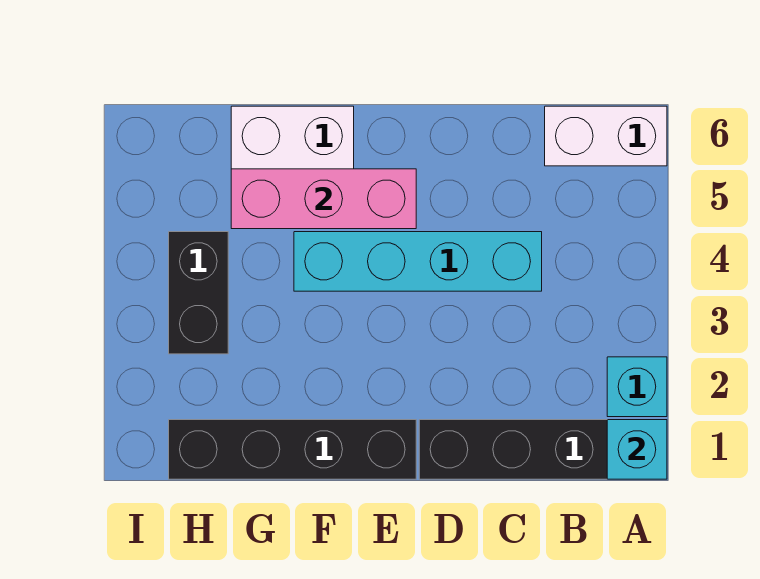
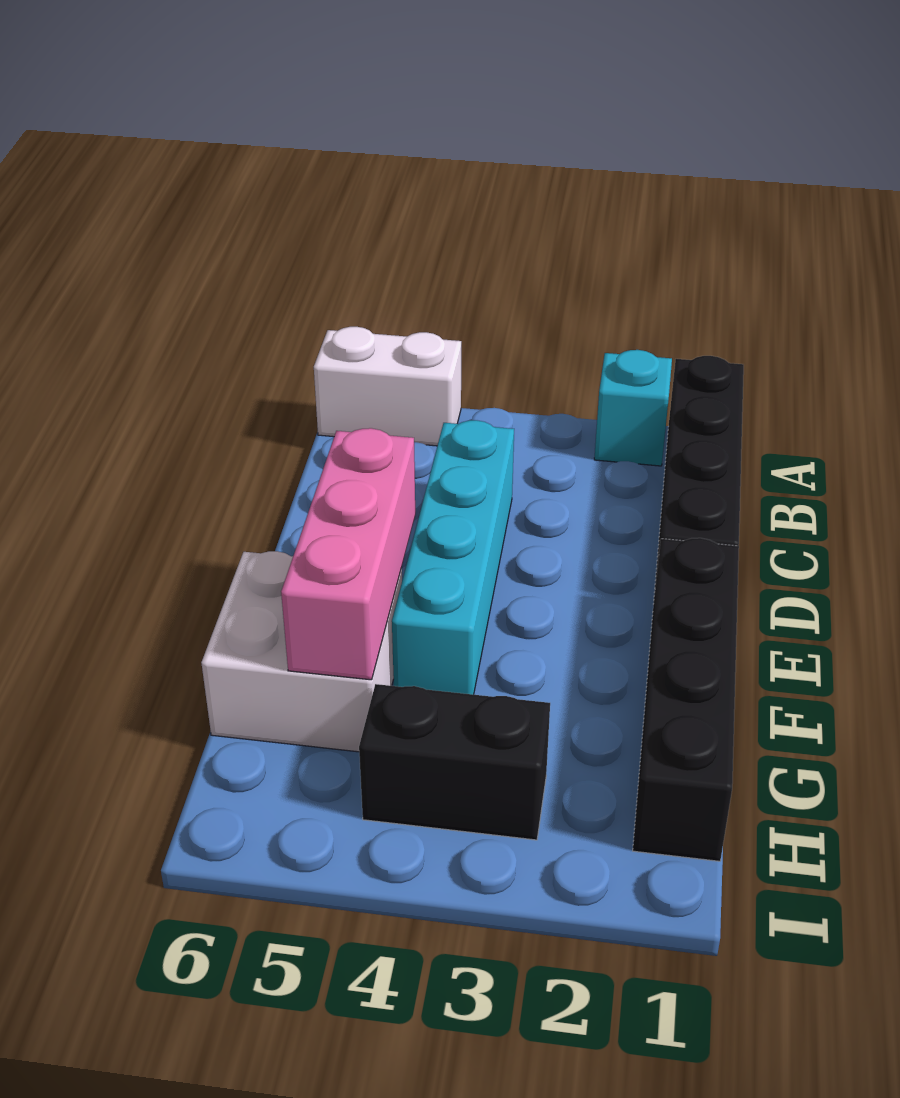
cyan 1x1 brick [607,420,667,479] -> none
white 1x2 brick [545,106,667,166] -> white 1x2 brick turned to [314,327,461,446]

